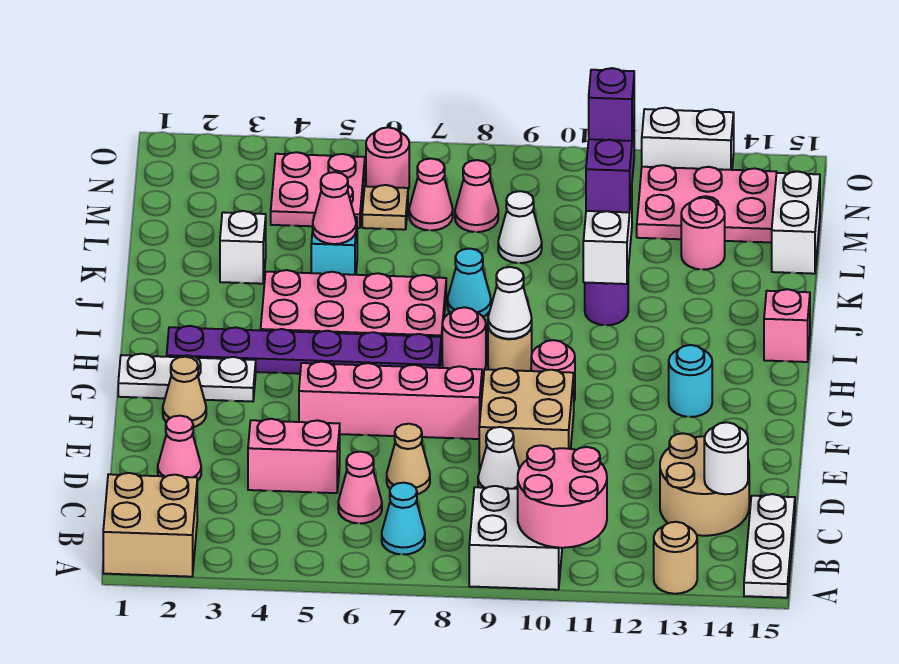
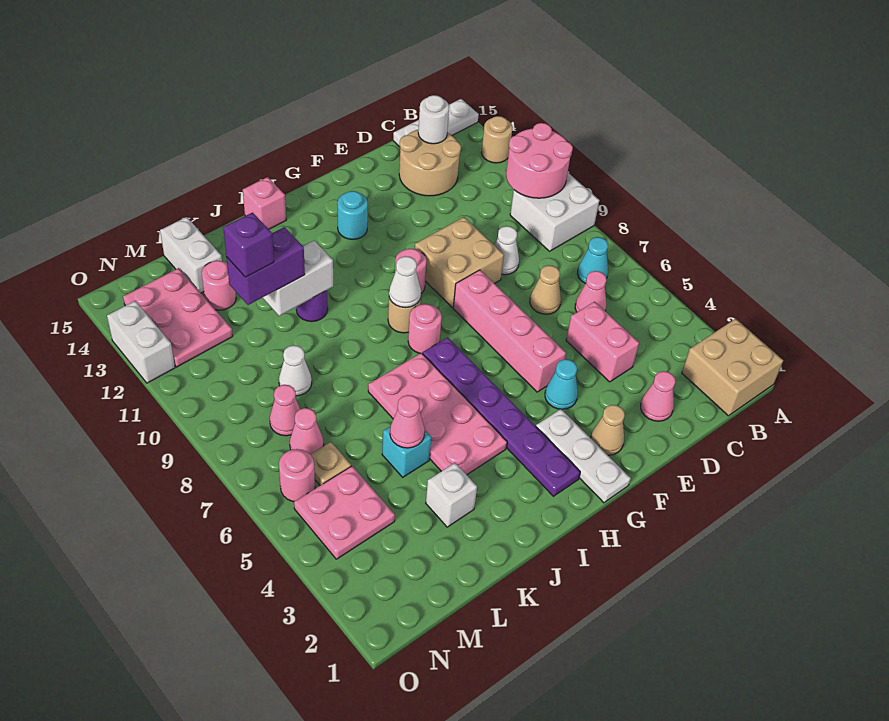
cyan 1x1 cone [447,249,491,317] -> cyan 1x1 cone moved to [545,359,578,409]
white 1x2 brick [772,171,820,274] -> white 1x2 brick turned to [160,217,222,293]

